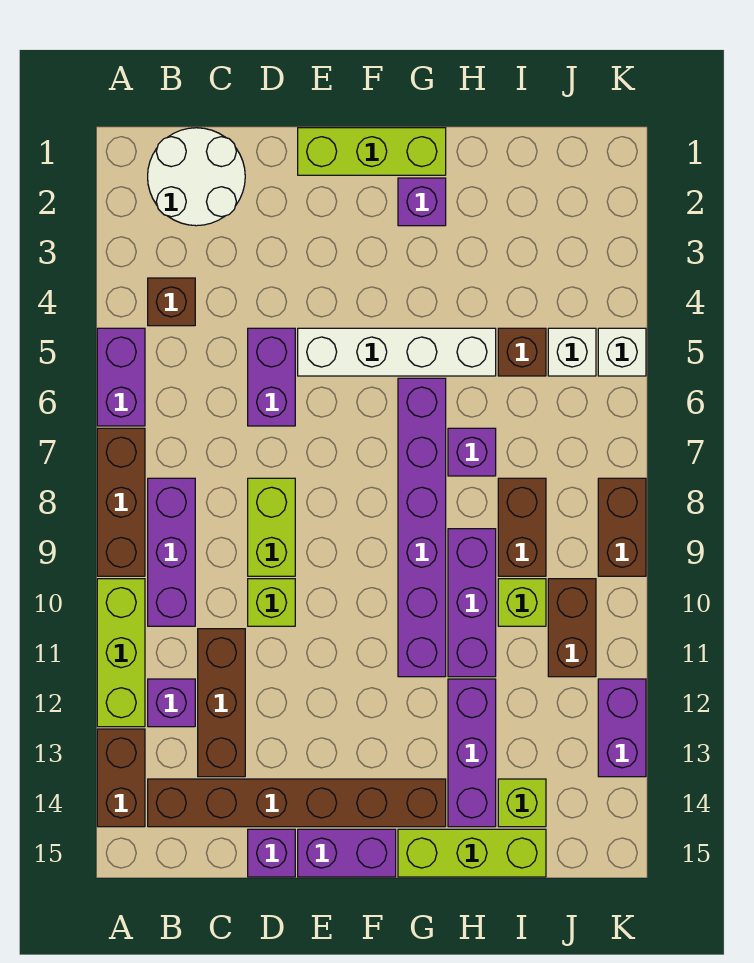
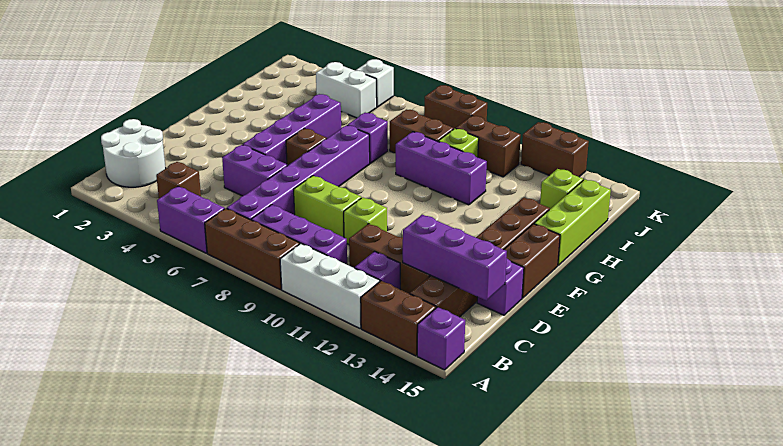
lime 1x3 brick [97,579,145,727] -> white 1x3 brick [280,244,380,328]
lime 1x3 brick [298,128,446,175] -> none
white 1x4 brick [298,328,496,376] -> purple 1x4 brick [243,94,341,164]
purple 1x2 brick [298,829,396,877] -> brown 1x2 brick [504,224,560,298]
purple 1x1 brick [398,178,446,226] -> purple 1x1 brick moved to [417,307,465,370]
purple 1x6 brick [398,378,446,677] -> purple 1x6 brick turned to [227,125,370,220]
purple 1x3 brick [448,679,496,827] -> purple 1x3 brick moved to [403,215,507,300]
brown 1x1 brick [498,328,546,376] -> brown 1x1 brick moved to [286,128,327,165]
white 1x1 brick [548,328,596,376] -> white 1x2 brick [316,62,377,118]
purple 1x2 brick [598,679,646,777] -> brown 1x2 brick [521,122,589,177]

